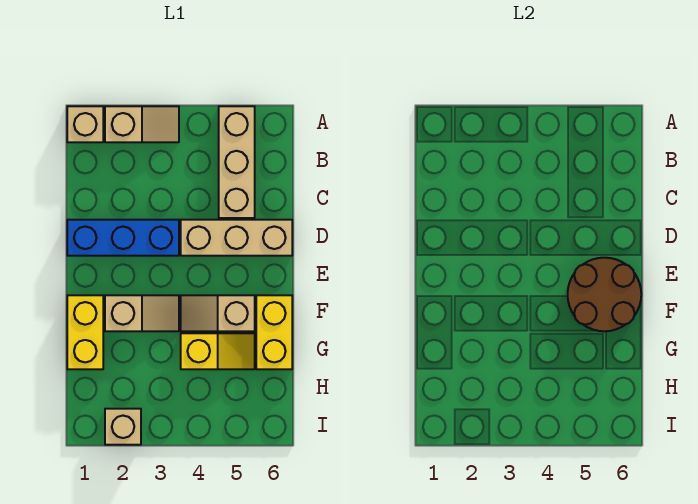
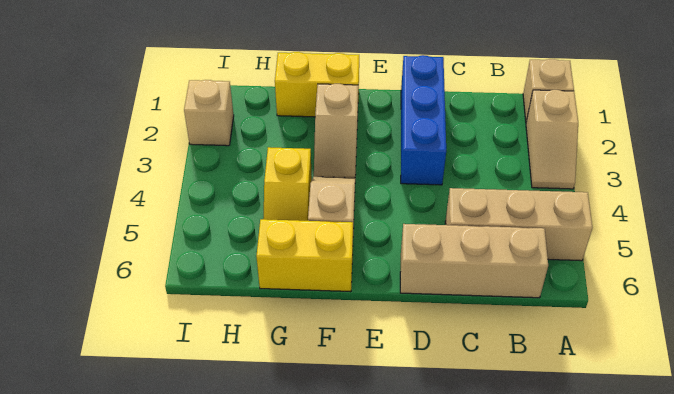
tan 1x3 brick [181,220,292,256] -> tan 1x3 brick turned to [400,224,548,298]
brown 2x2 round brick [568,258,641,331] -> none

